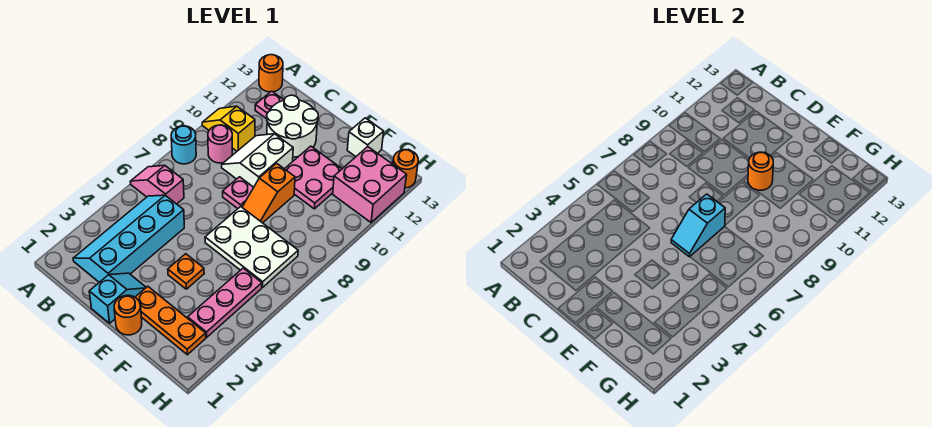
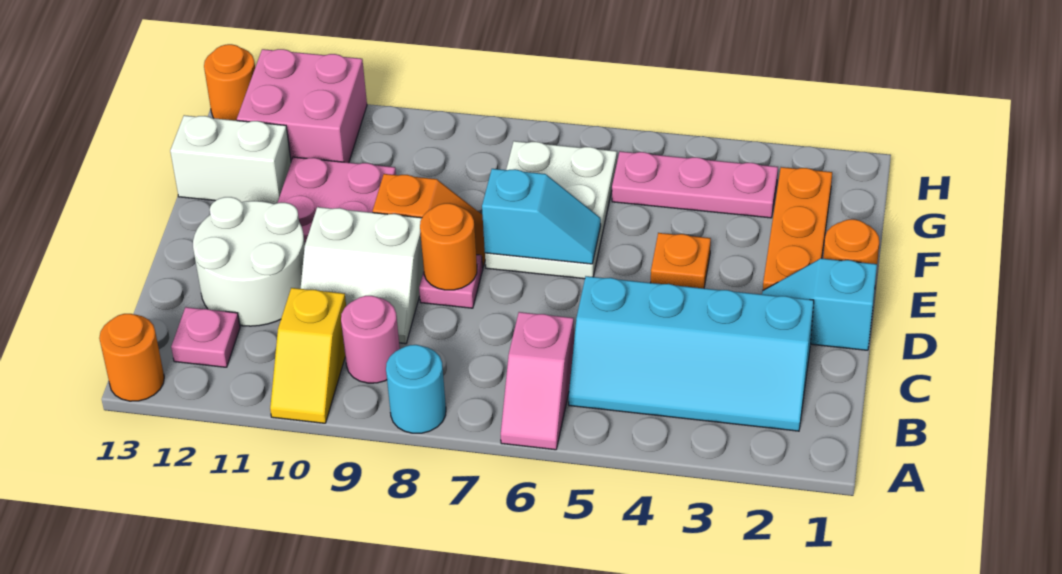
orange 1x1 round brick [748,152,773,190] -> orange 1x1 round brick moved to [420,203,477,290]
white 1x1 brick [347,118,384,157] -> white 1x2 brick [170,115,291,204]

